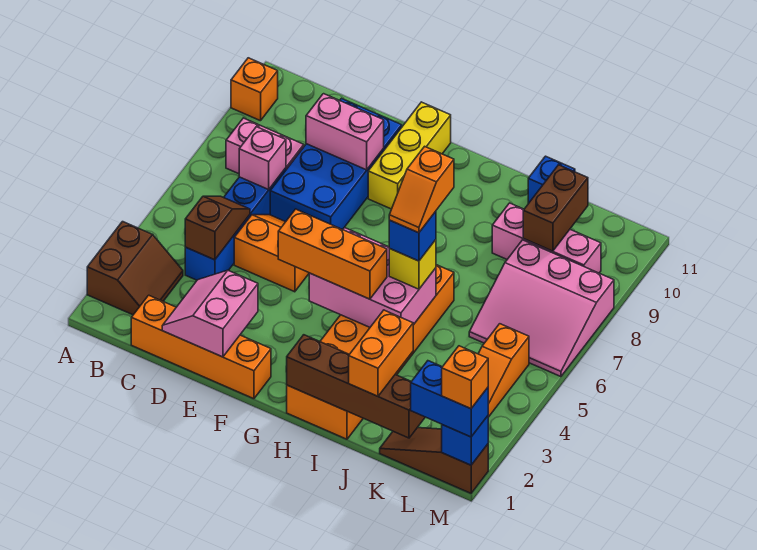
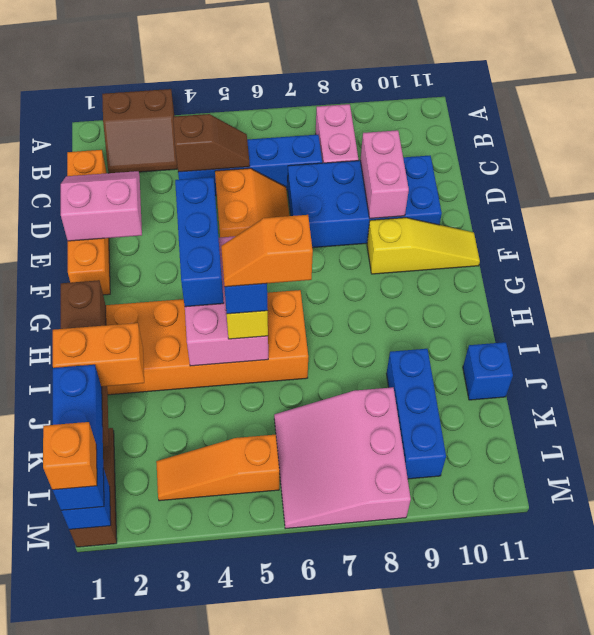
orange 1x1 brick [231,58,278,121] -> none
pink 1x1 brick [239,127,286,190] -> none
orange 1x3 brick [278,209,387,299] -> blue 1x3 brick [175,177,224,307]
yellow 1x3 brick [368,102,451,209] -> yellow 1x3 slope [367,218,480,274]
pink 1x3 brick [492,203,601,273] -> blue 1x3 brick [386,349,446,479]
brown 1x2 brick [523,165,588,251] -> none
blue 1x2 brick [411,361,488,437] -> blue 1x3 brick [53,365,104,510]

